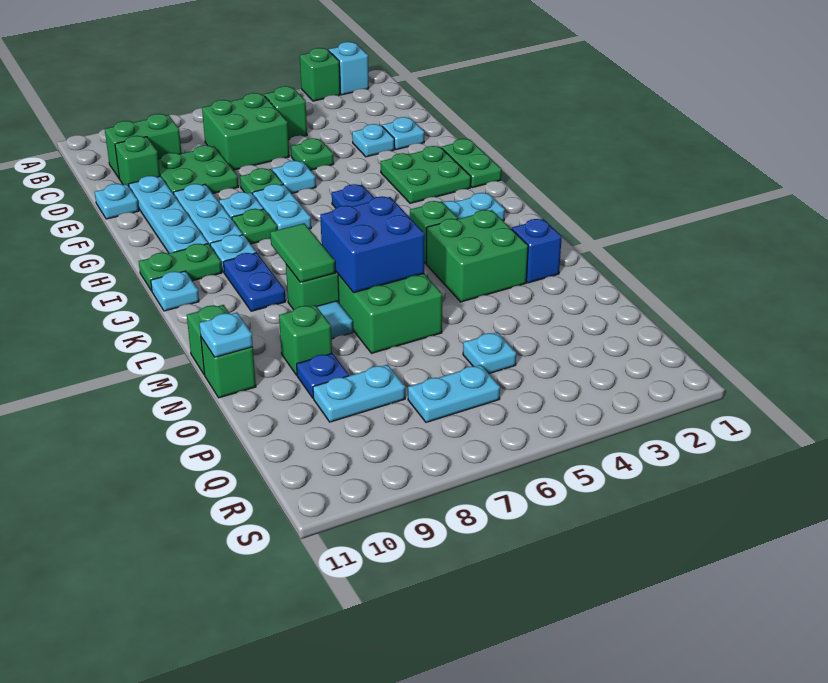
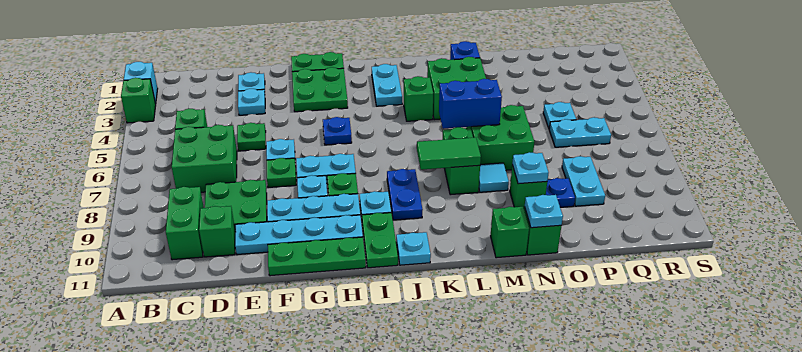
cyan 1x1 plate [95,184,139,219] -> cyan 1x1 plate moved to [512,152,549,184]
none -> green 1x3 plate [268,237,366,276]
blue 1x2 plate [223,253,286,311] -> blue 1x2 plate turned to [387,169,423,220]
blue 2x2 brick [320,196,425,293] -> blue 1x2 brick [439,79,502,129]
cyan 1x2 plate [408,365,500,422] -> cyan 1x2 plate turned to [549,117,611,147]

